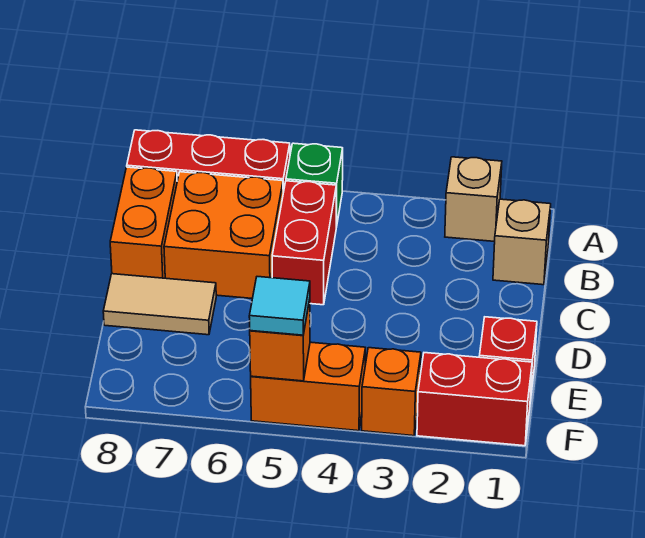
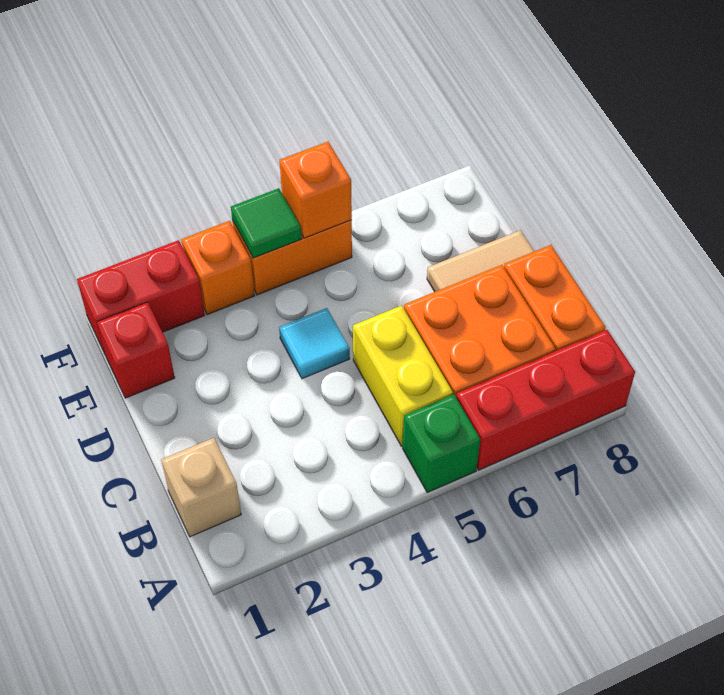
tan 1x1 brick [445,157,502,242] -> none
red 1x2 brick [272,181,336,305] -> yellow 1x2 brick [353,305,453,446]
none -> green 1x1 tile [231,188,302,258]
cyan 1x1 tile [249,277,310,335] -> cyan 1x1 tile moved to [279,308,350,379]

